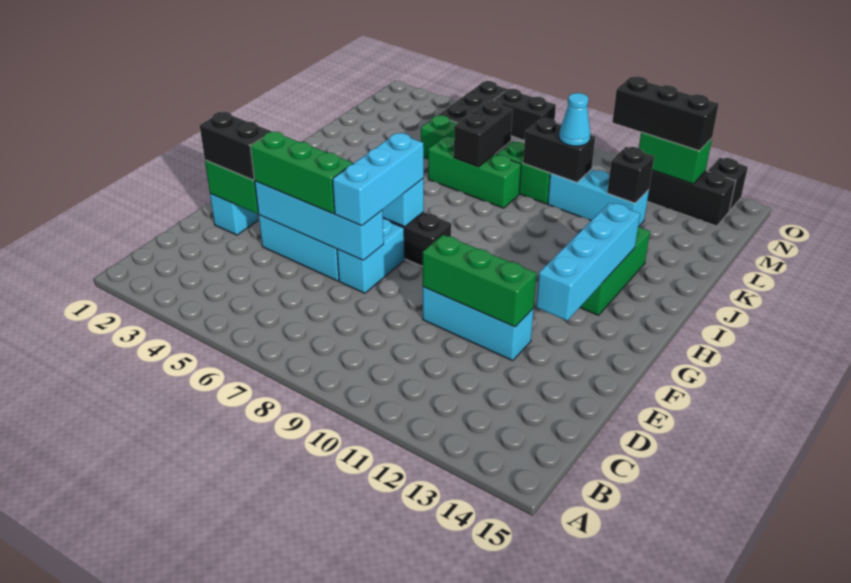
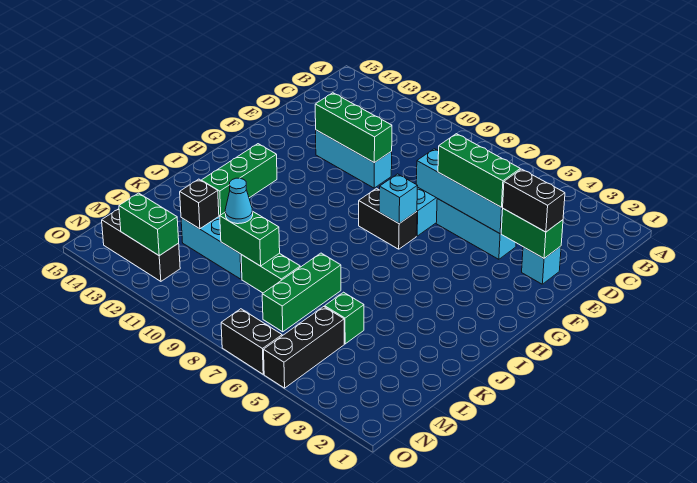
cyan 1x3 brick [333,133,424,226] -> none
cyan 1x4 brick [536,203,640,321] -> none
green 1x3 brick [428,137,521,208] -> green 1x3 brick turned to [262,253,341,332]
black 1x2 brick [454,100,513,167] -> none
black 1x2 brick [523,118,595,182] -> green 1x2 brick [220,211,280,266]
black 1x3 brick [613,76,719,151] -> none
black 1x1 brick [708,158,748,211] -> none

